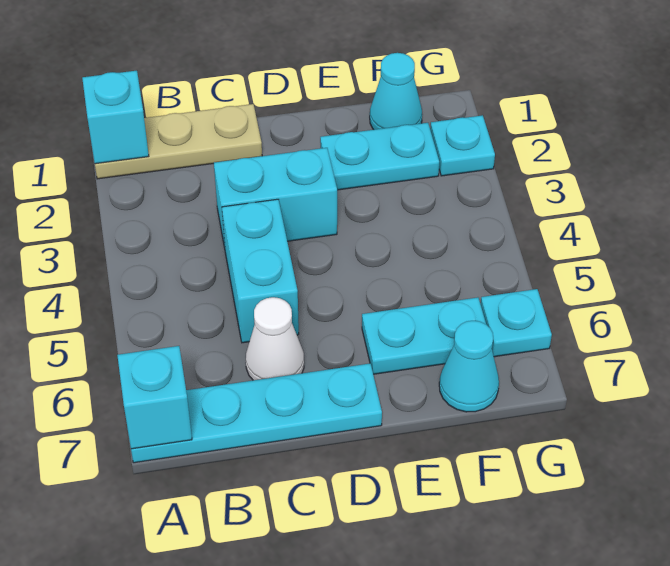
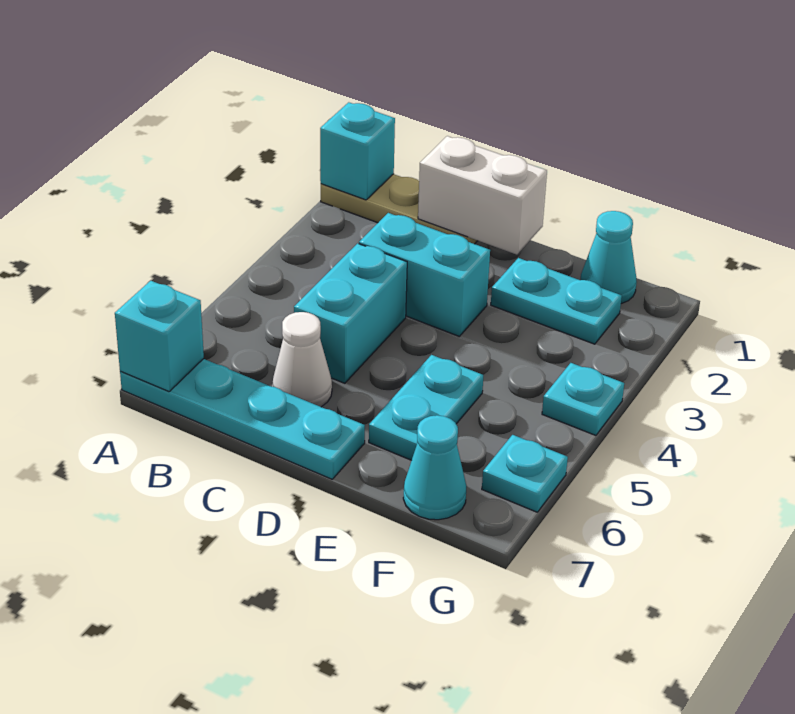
none -> white 1x2 brick [418,136,547,255]
cyan 1x2 plate [362,297,486,374] -> cyan 1x2 plate turned to [369,355,483,460]
cyan 1x1 plate [430,115,495,176] -> cyan 1x1 plate moved to [542,363,624,435]

